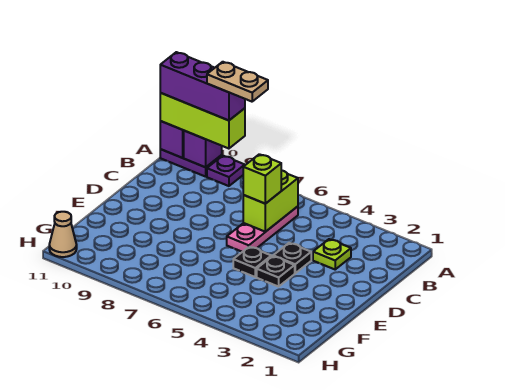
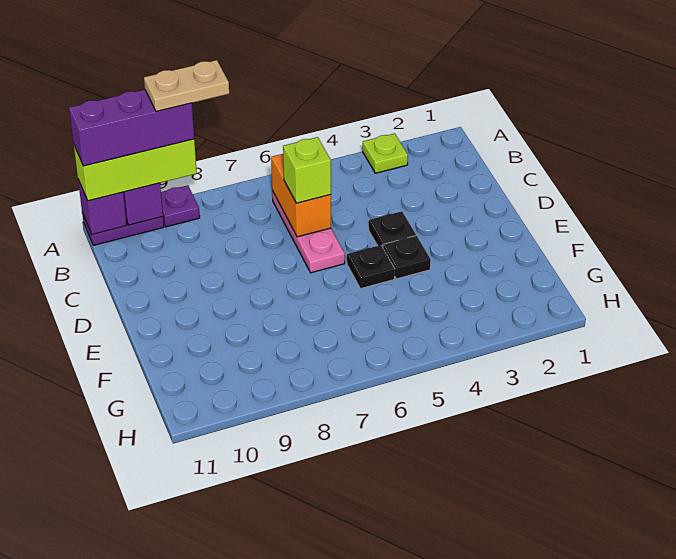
lime 1x2 brick [243,170,298,232] -> orange 1x2 brick [271,154,331,237]
lime 1x1 plate [313,239,351,269] -> lime 1x1 plate moved to [363,133,408,173]
tan 1x1 cone [49,212,77,257] -> none

